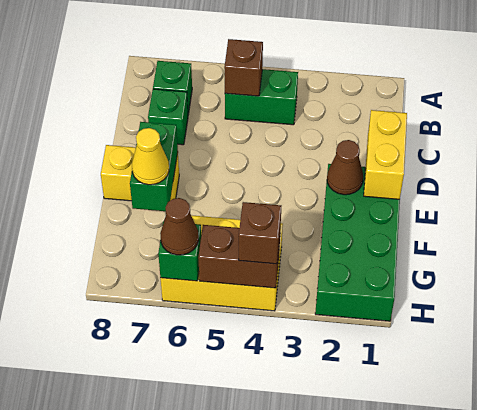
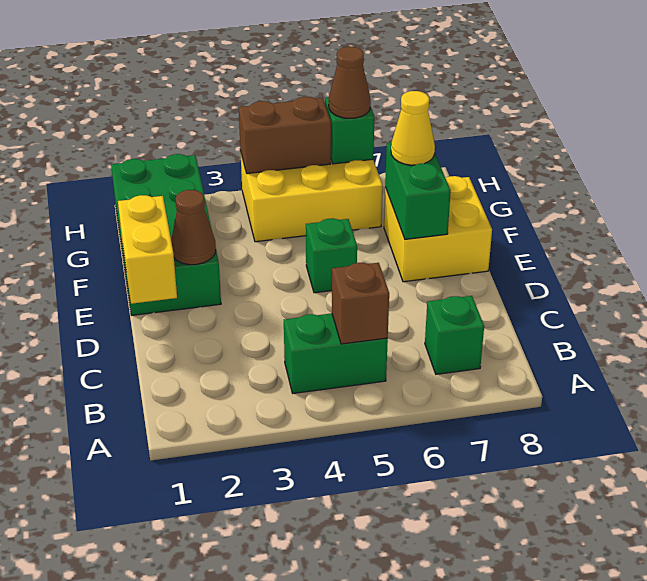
green 1x1 brick [148,89,188,145] -> green 1x1 brick moved to [306,218,357,293]
yellow 1x2 brick [101,145,179,201] -> yellow 2x2 brick [384,176,492,282]
brown 1x1 brick [239,202,281,264] -> none

